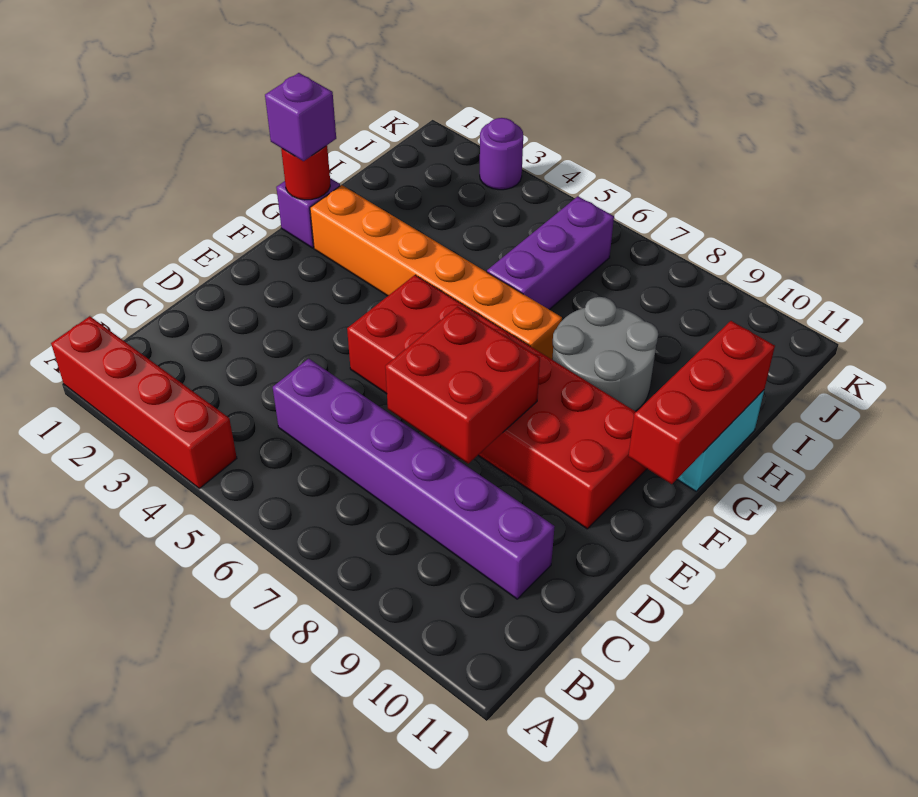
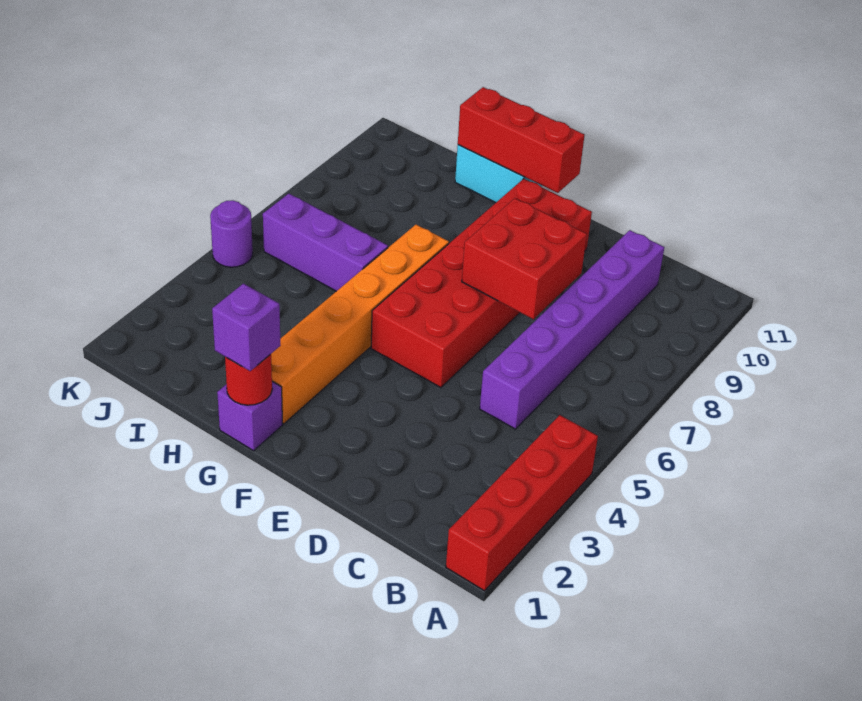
grey 2x2 round brick [552,297,658,411] -> none
purple 1x1 round brick [480,118,523,190] -> purple 1x1 round brick moved to [210,200,253,267]

